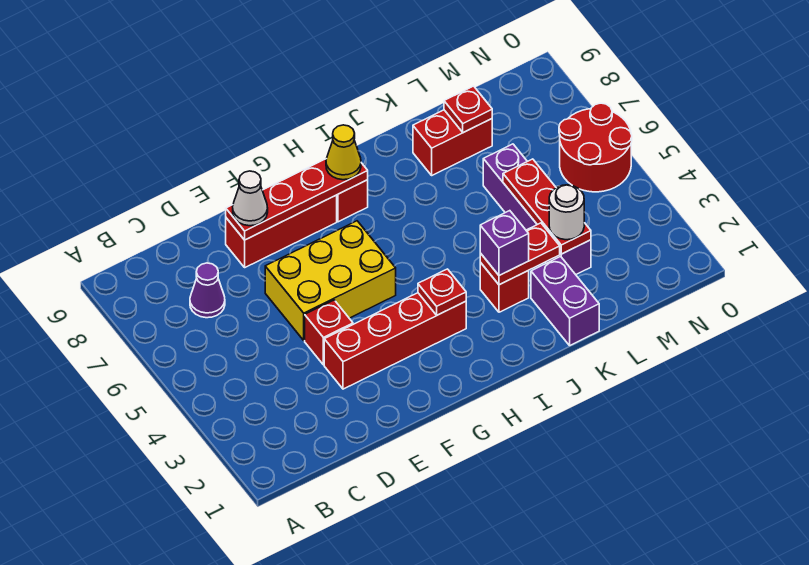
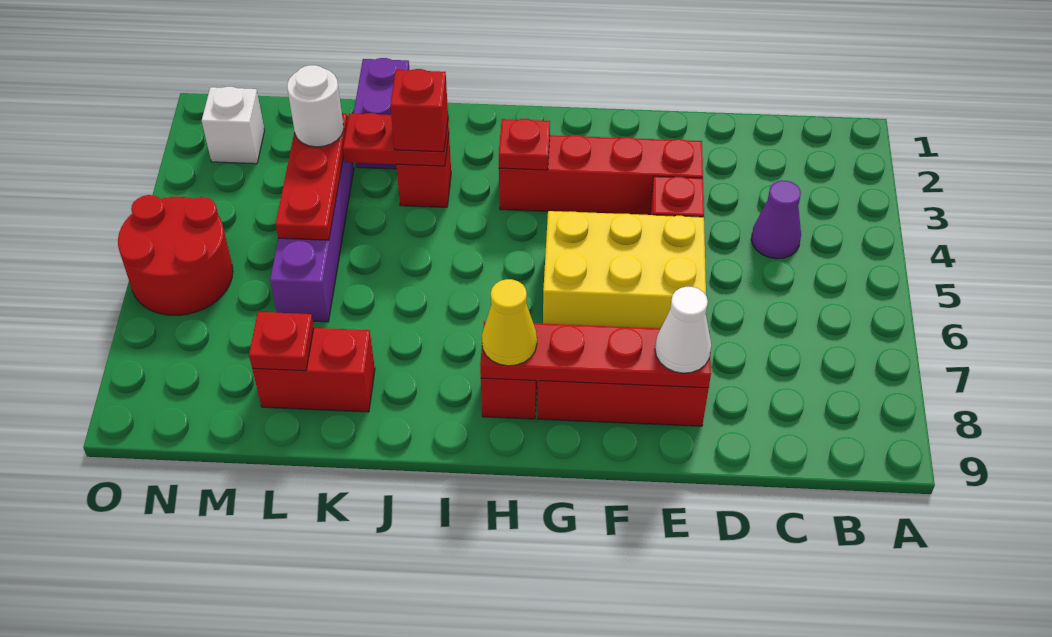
purple 1x1 cone [190,263,225,318] -> purple 1x1 cone moved to [751,180,801,259]
purple 1x1 brick [480,211,529,275] -> red 1x1 brick [390,69,448,152]
none -> white 1x1 brick [202,87,265,164]

